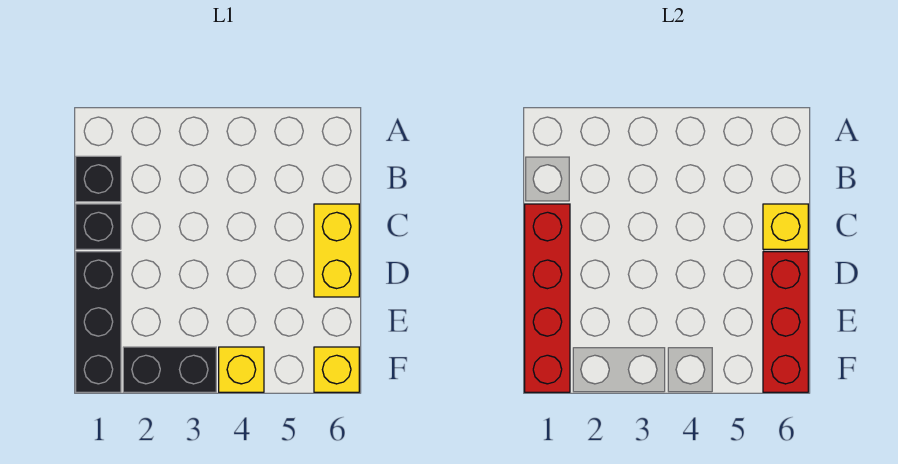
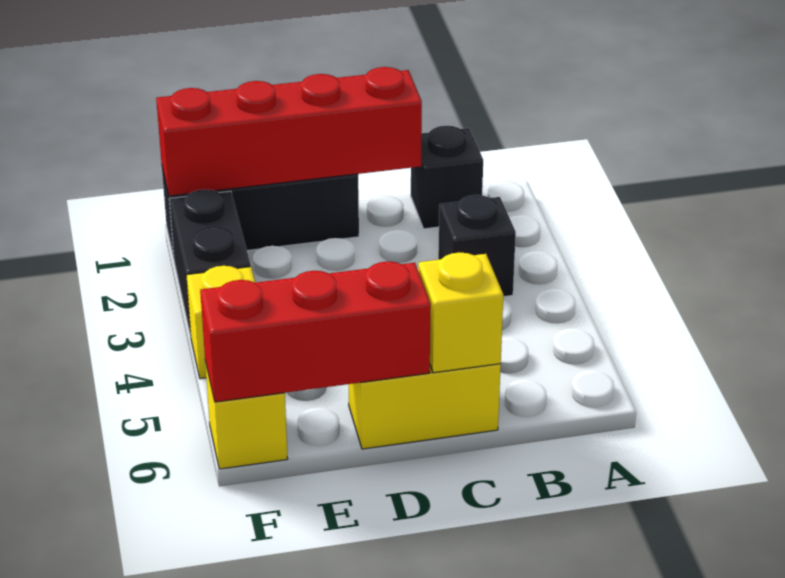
black 1x1 brick [76,204,121,249] -> black 1x1 brick moved to [438,195,516,297]

